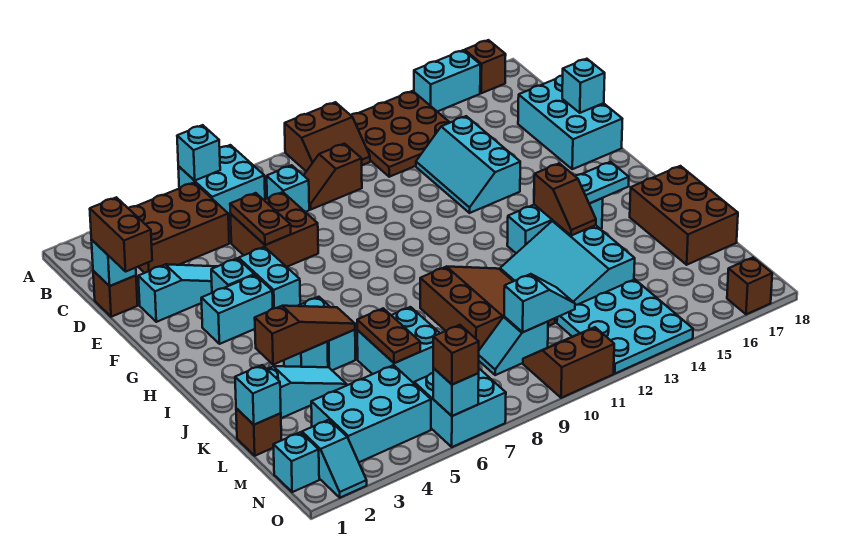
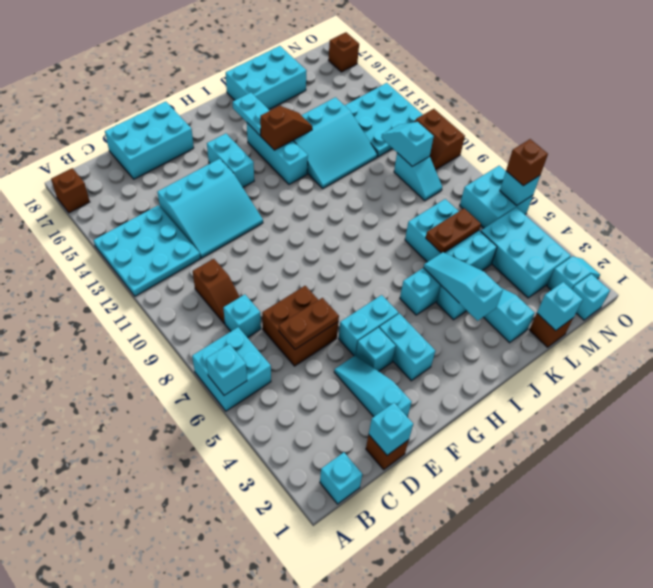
brown 2x2 slope [285,102,370,171] -> none
brown 3x3 plate [351,91,450,177] -> cyan 3x3 plate [94,205,201,296]
cyan 1x2 brick [414,50,480,112] -> cyan 1x2 brick moved to [207,133,254,187]
brown 2x3 brick [128,183,229,273] -> none
brown 1x2 brick [90,197,152,271] -> none
cyan 2x3 slope [416,116,520,213] -> cyan 3x3 slope [157,159,263,258]
cyan 1x1 brick [562,59,605,113] -> cyan 1x1 brick moved to [320,452,362,504]
brown 1x3 slope [255,306,355,365] -> cyan 1x3 slope [423,252,503,321]
brown 3x3 slope [420,267,555,350] -> none
brown 2x3 brick [630,166,738,265] -> cyan 2x3 brick [226,46,307,109]
cyan 2x2 brick [357,307,440,383] -> cyan 2x3 brick [405,199,497,271]

